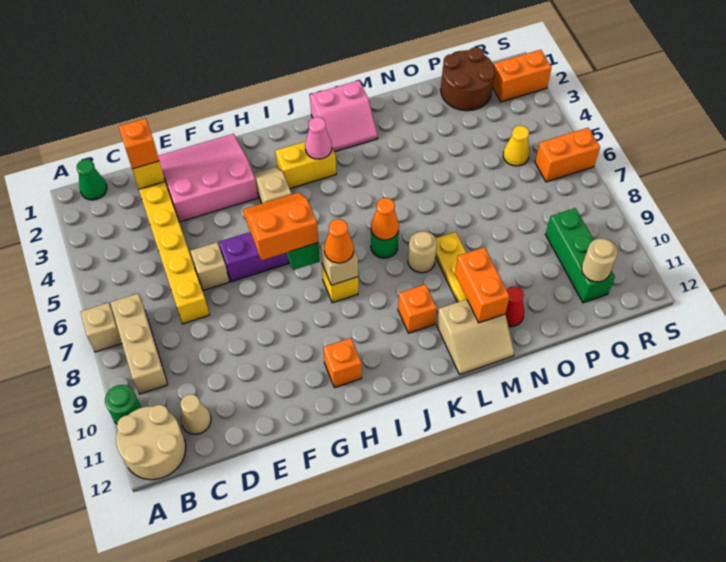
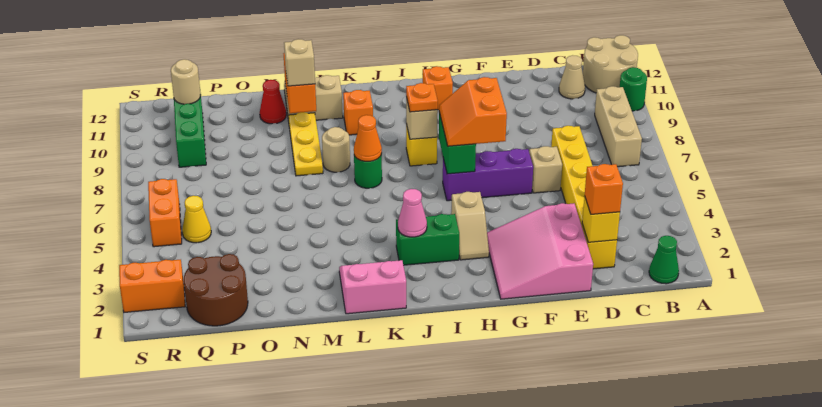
tan 1x1 brick [80,303,122,352] -> tan 1x1 brick moved to [284,39,315,86]
pink 3x3 slope [158,134,258,222] -> pink 3x3 slope turned to [487,203,593,299]
orange 2x2 slope [243,192,318,260] -> orange 2x2 slope turned to [439,77,507,146]
yellow 1x2 brick [275,141,336,188] -> green 1x2 brick [396,214,459,265]
orange 1x1 cone [324,219,354,263] -> orange 1x1 plate [406,83,438,112]
orange 1x2 brick [535,128,600,182] -> orange 1x2 brick turned to [148,179,182,247]

